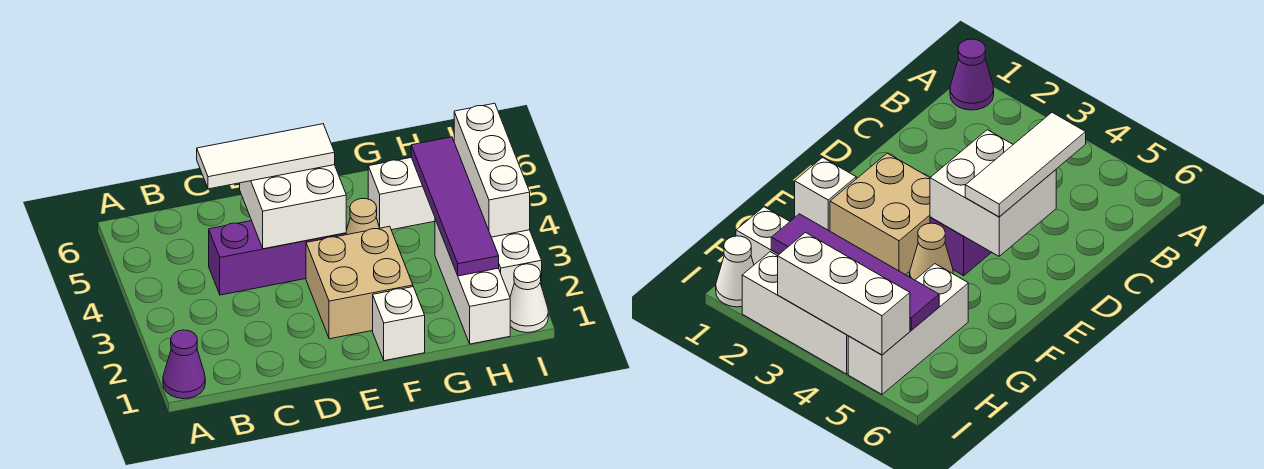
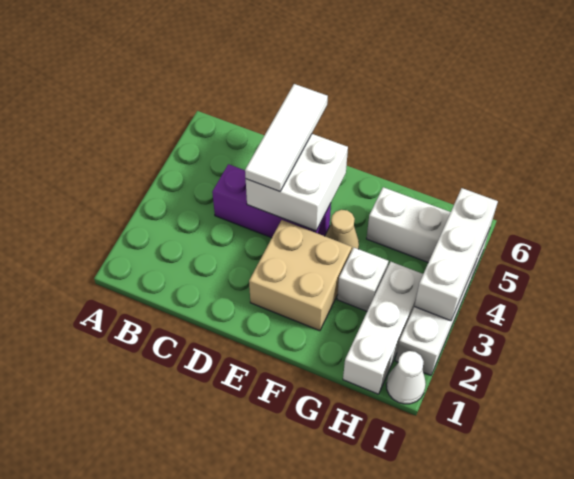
purple 1x1 cone [163,330,205,399] -> none
white 1x3 tile [197,124,335,189] -> white 1x3 tile turned to [245,84,328,191]
white 1x1 brick [373,287,425,361] -> white 1x1 brick moved to [337,248,389,311]
purple 1x4 tile [411,137,499,276] -> none

